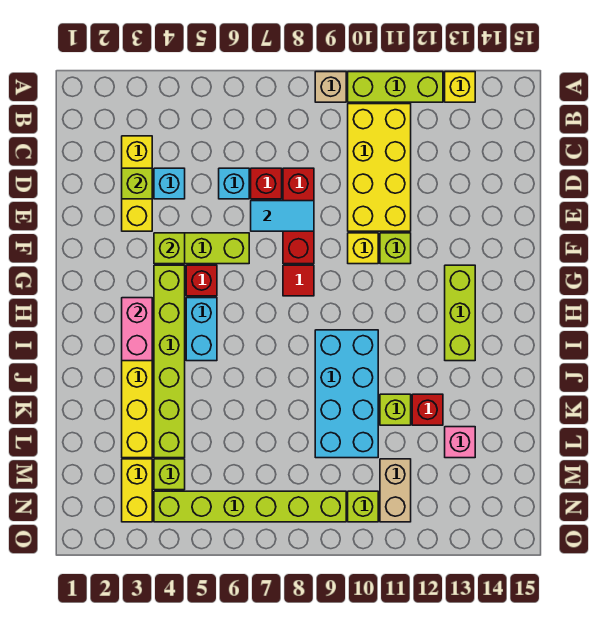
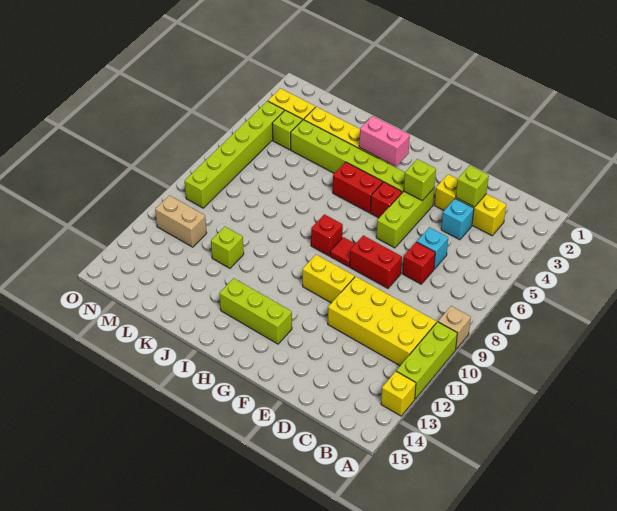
red 1x3 brick [283,168,314,264] -> red 1x2 brick [350,235,402,288]
cyan 1x2 tile [251,201,314,231] -> none
yellow 1x1 brick [348,233,378,264] -> yellow 1x2 brick [303,255,355,303]
lime 1x1 brick [380,233,411,264] -> none
cyan 1x2 brick [186,298,217,361] -> red 1x2 brick [333,162,383,213]
cyan 2x4 brick [315,330,378,458] -> none
red 1x1 brick [412,394,443,425] -> red 1x1 brick moved to [311,214,343,256]
pink 1x1 brick [445,427,475,458] -> none
lime 1x1 brick [348,491,378,522] -> none

